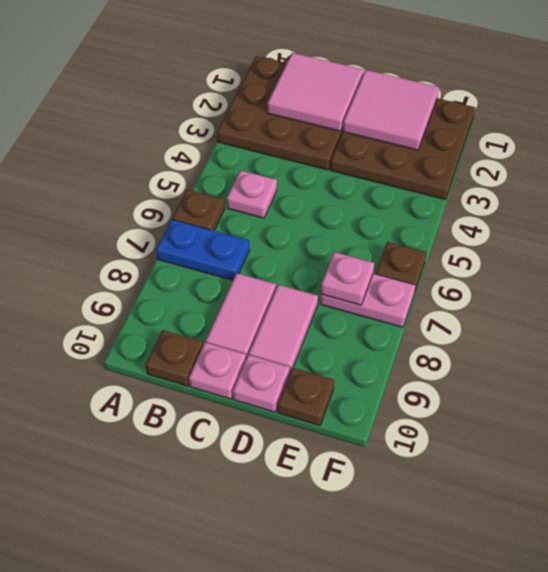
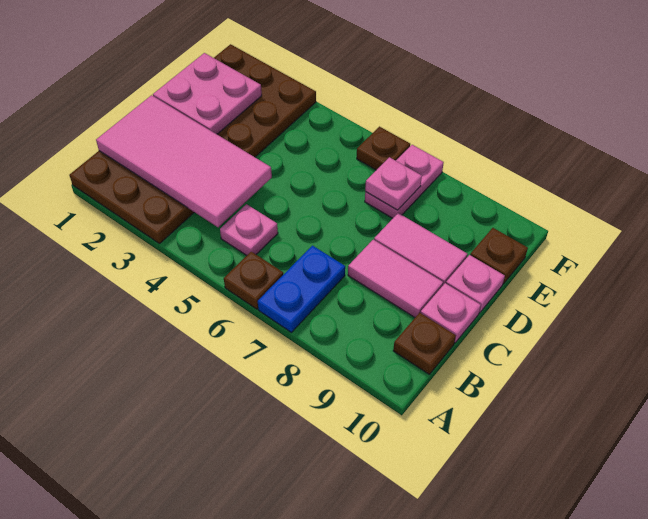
pink 2x2 tile [268,53,364,131] -> pink 2x4 tile [96,95,272,227]
pink 2x2 tile [343,70,439,150] -> pink 2x2 plate [153,53,262,134]

